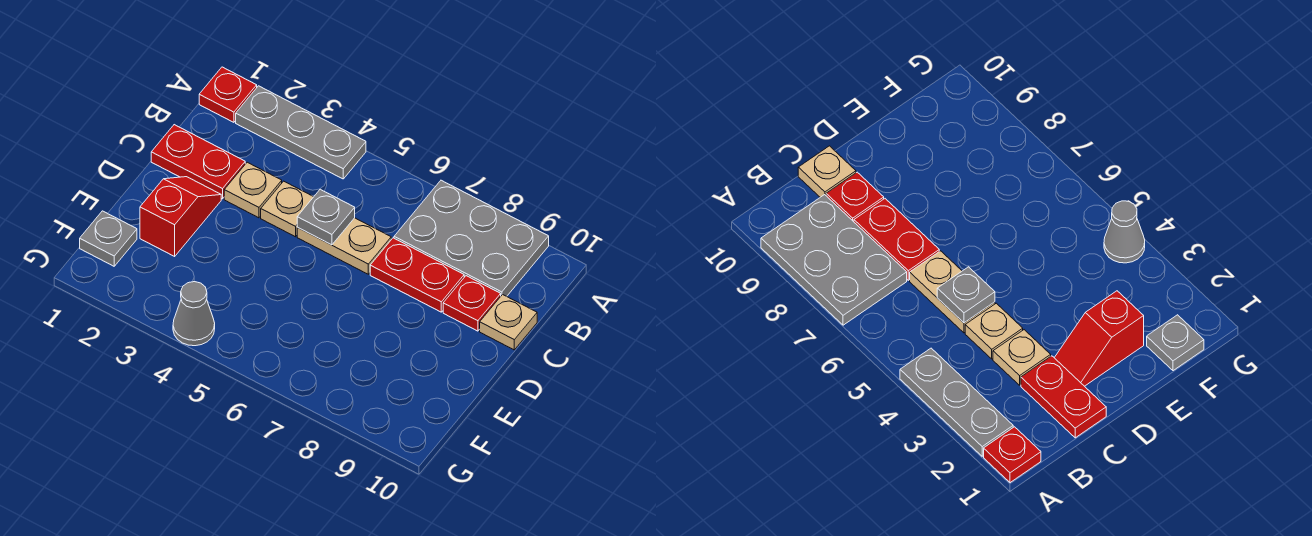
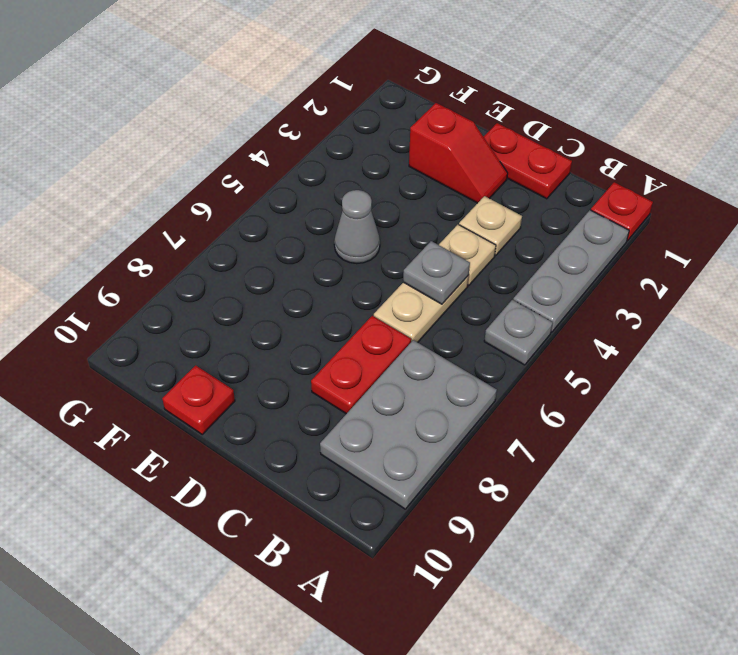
red 1x2 plate [151,125,245,199] -> red 1x2 plate turned to [484,123,572,199]
red 1x1 plate [443,276,501,331] -> red 1x1 plate moved to [162,365,235,434]
tan 1x1 plate [480,295,537,350] -> none
grey 1x1 plate [80,211,137,266] -> grey 1x1 plate moved to [484,300,553,365]
grey 1x1 cone [173,282,215,346] -> grey 1x1 cone moved to [334,190,380,264]

